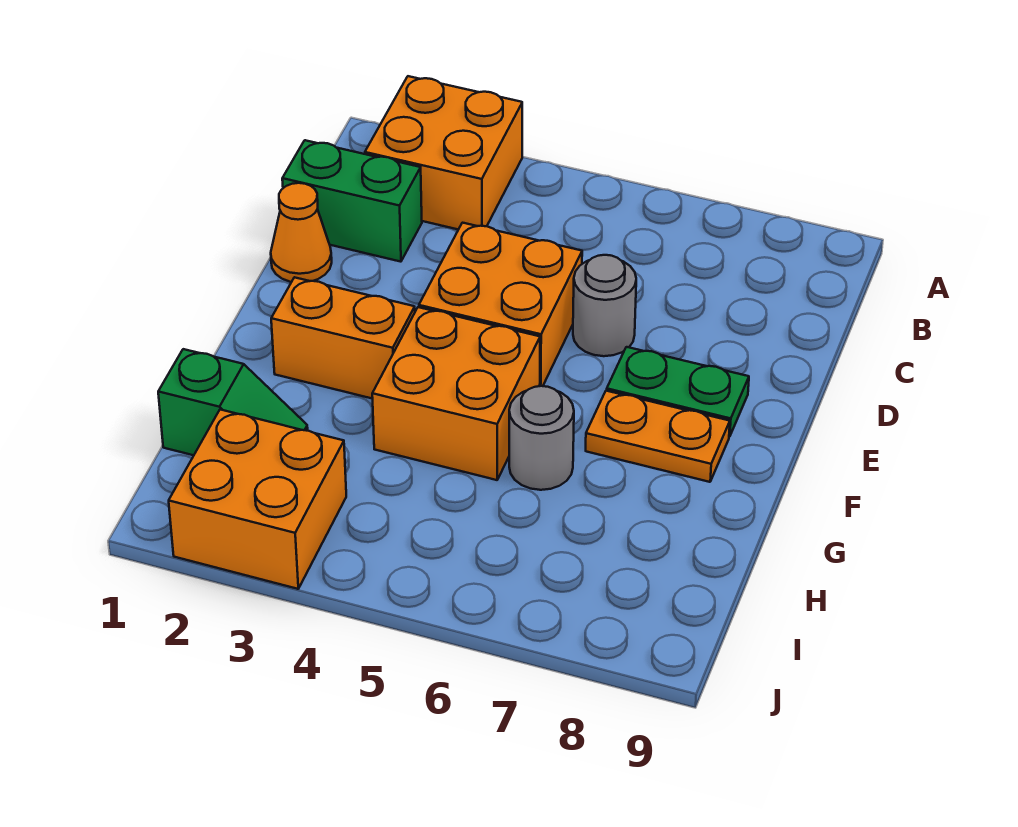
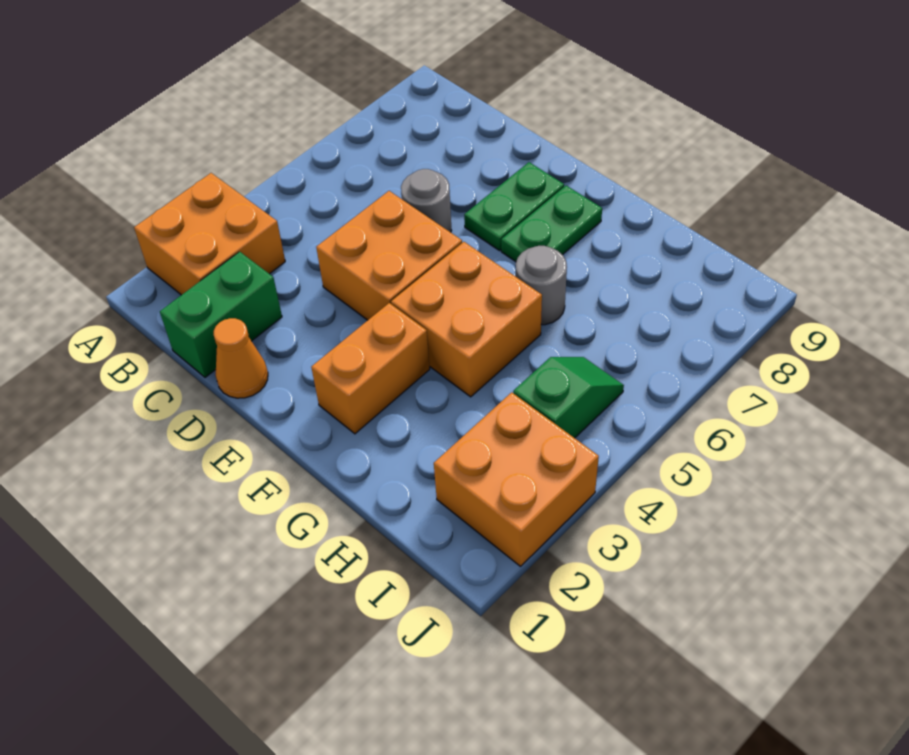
orange 1x2 plate [586,391,730,482] -> green 1x2 plate [501,186,602,262]
green 1x2 slope [158,349,308,455] -> green 1x2 slope moved to [513,357,624,438]

